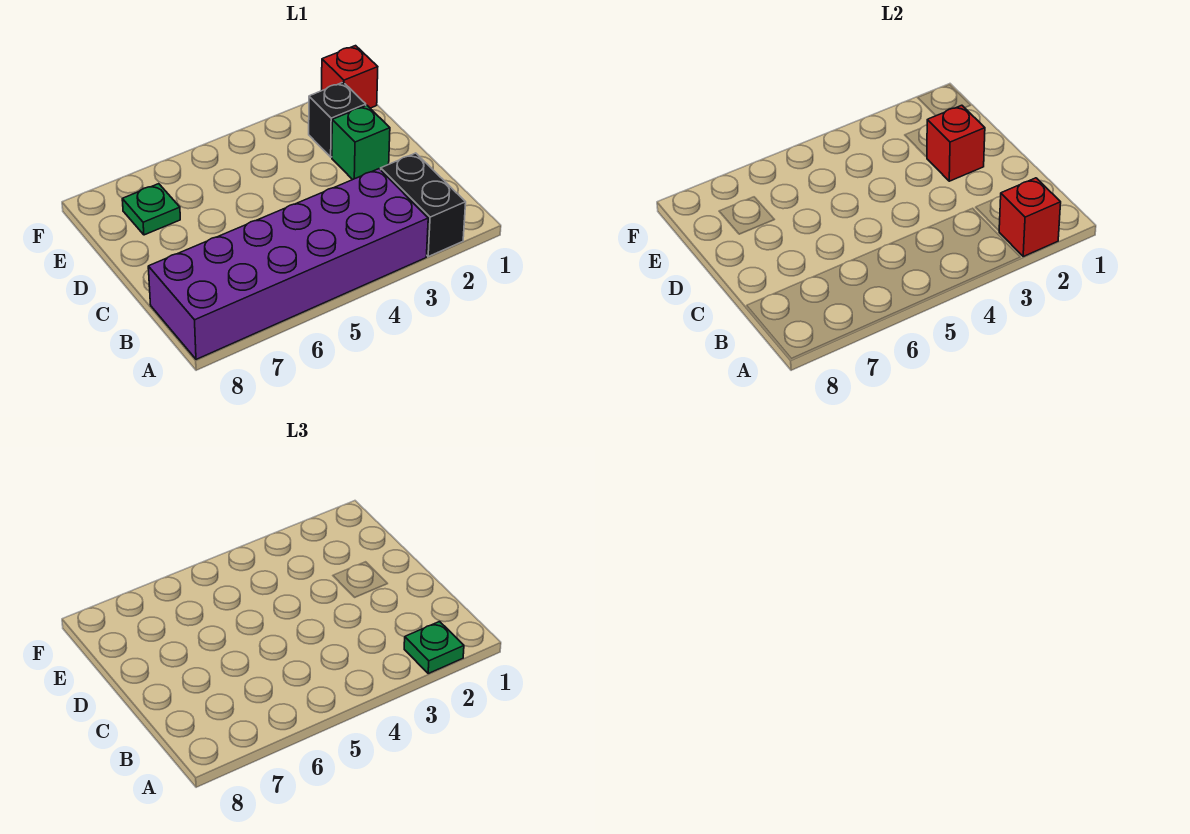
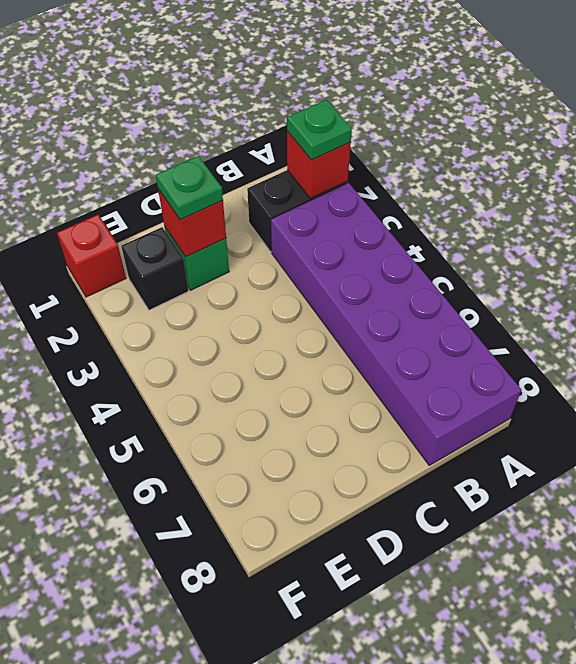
green 1x1 plate [122,184,180,235] -> green 1x1 plate moved to [156,156,223,220]

